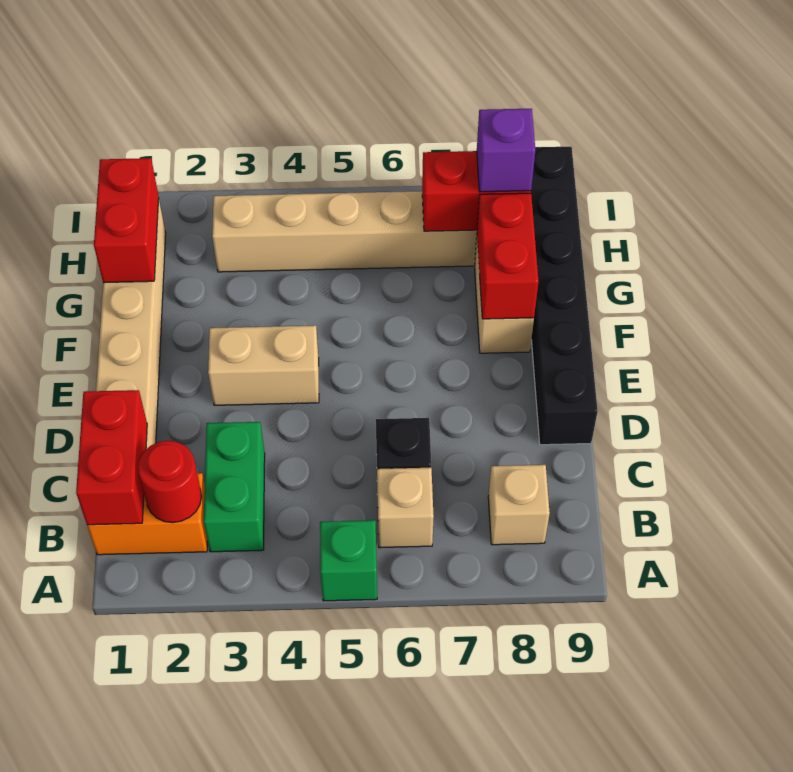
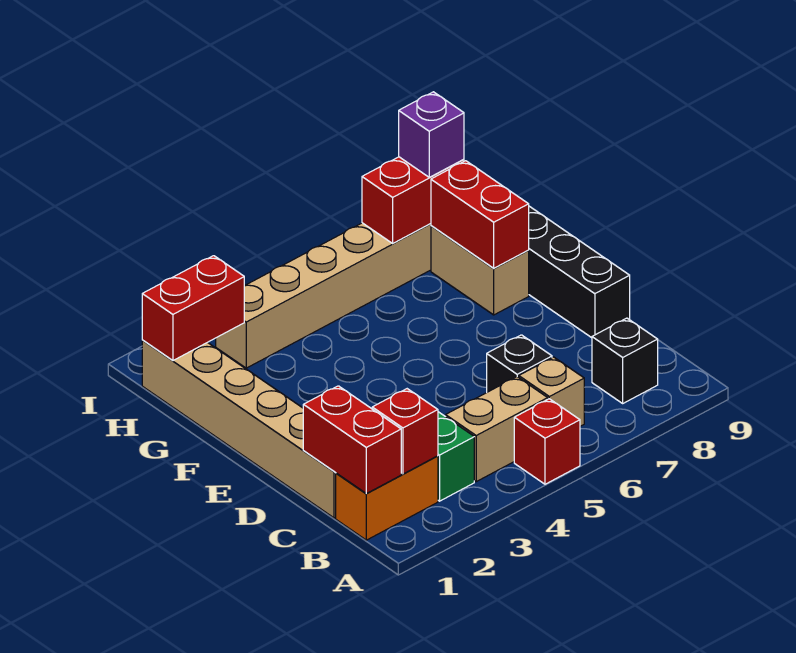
green 1x1 brick [320,520,377,601] -> red 1x1 brick [514,399,580,484]
red 1x1 round brick [138,441,202,523] -> red 1x1 brick [372,389,438,474]
tan 1x1 brick [488,465,550,545] -> black 1x1 brick [592,318,658,403]
tan 1x2 brick [208,325,319,405] -> tan 1x2 brick moved to [446,377,548,482]
red 1x2 brick [94,158,159,283] -> red 1x2 brick turned to [142,256,244,360]

